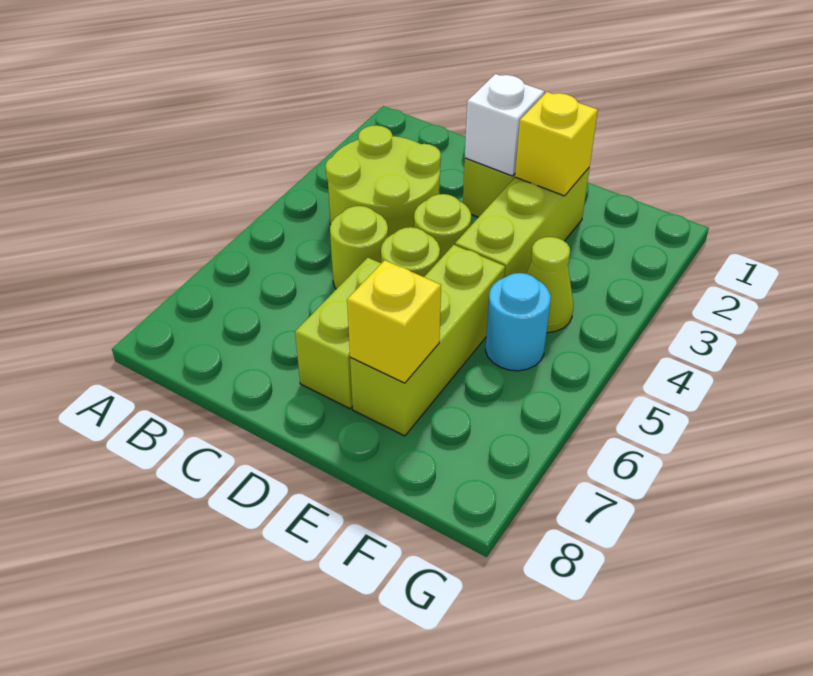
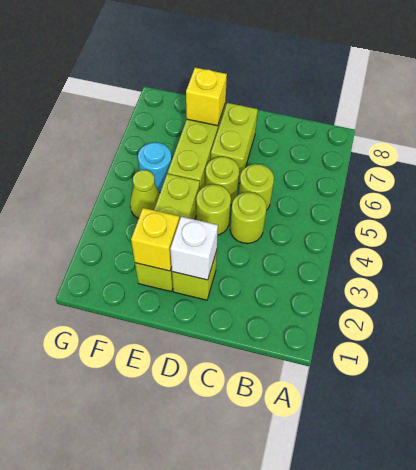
lime 2x2 round brick [325,125,441,237] -> lime 1x1 round brick [230,192,267,243]

